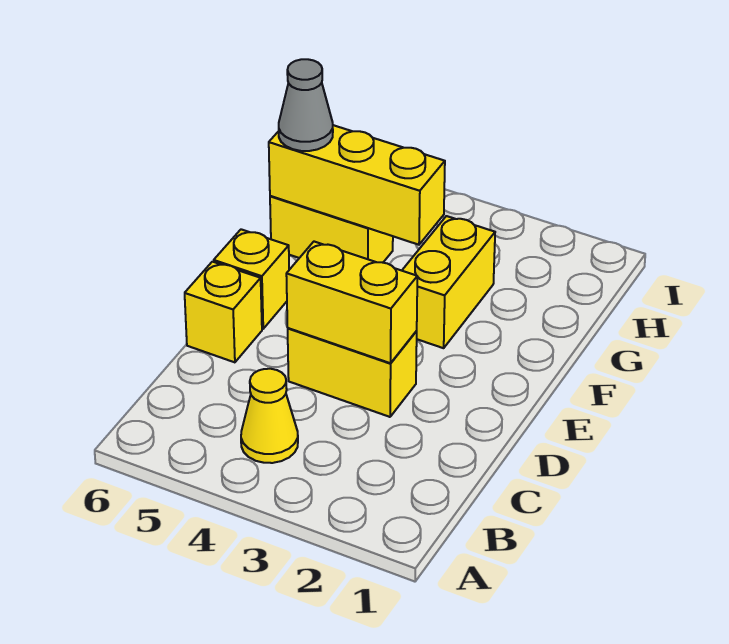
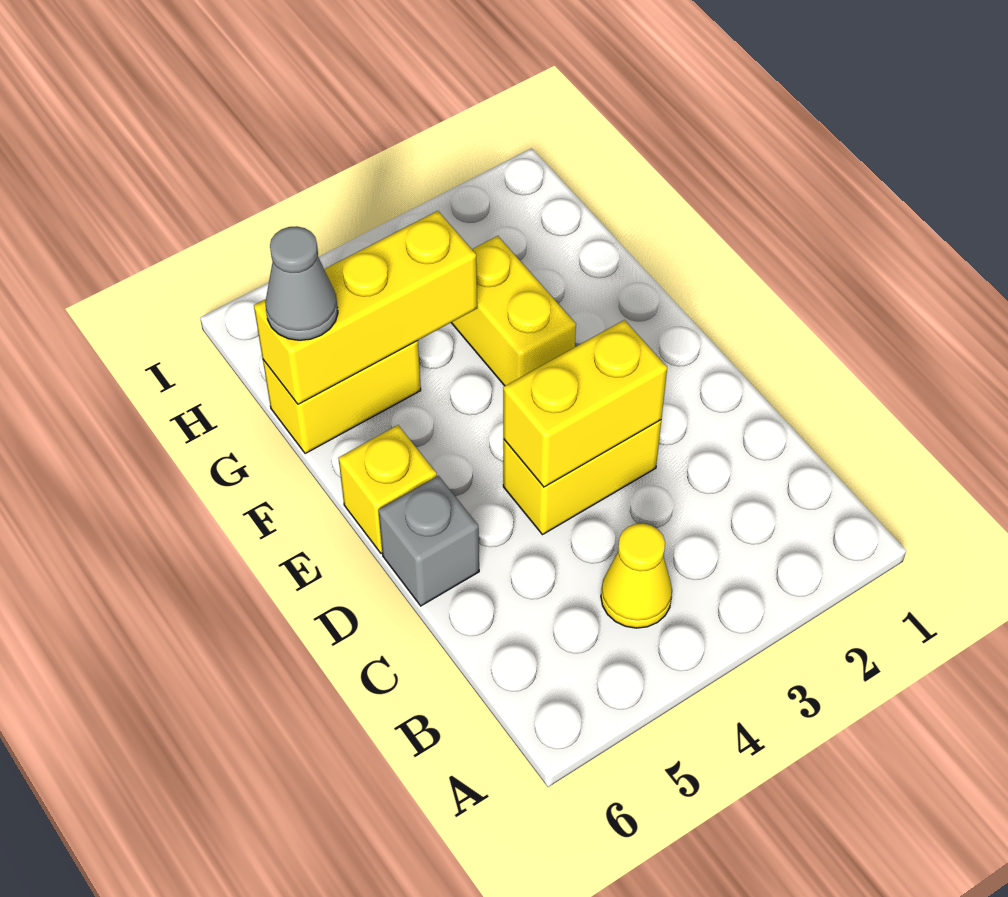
yellow 1x1 brick [185,262,262,362] -> grey 1x1 brick [378,476,479,606]

